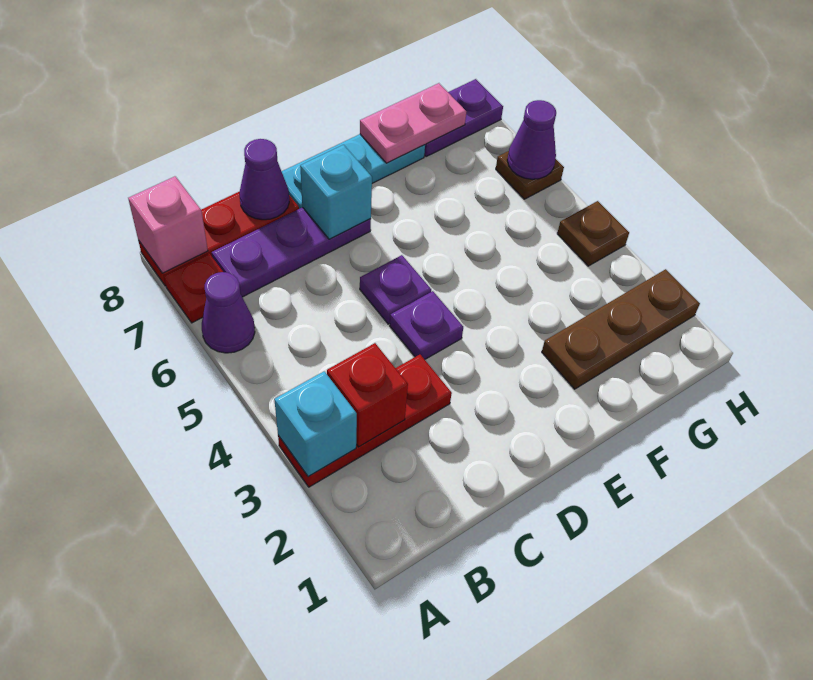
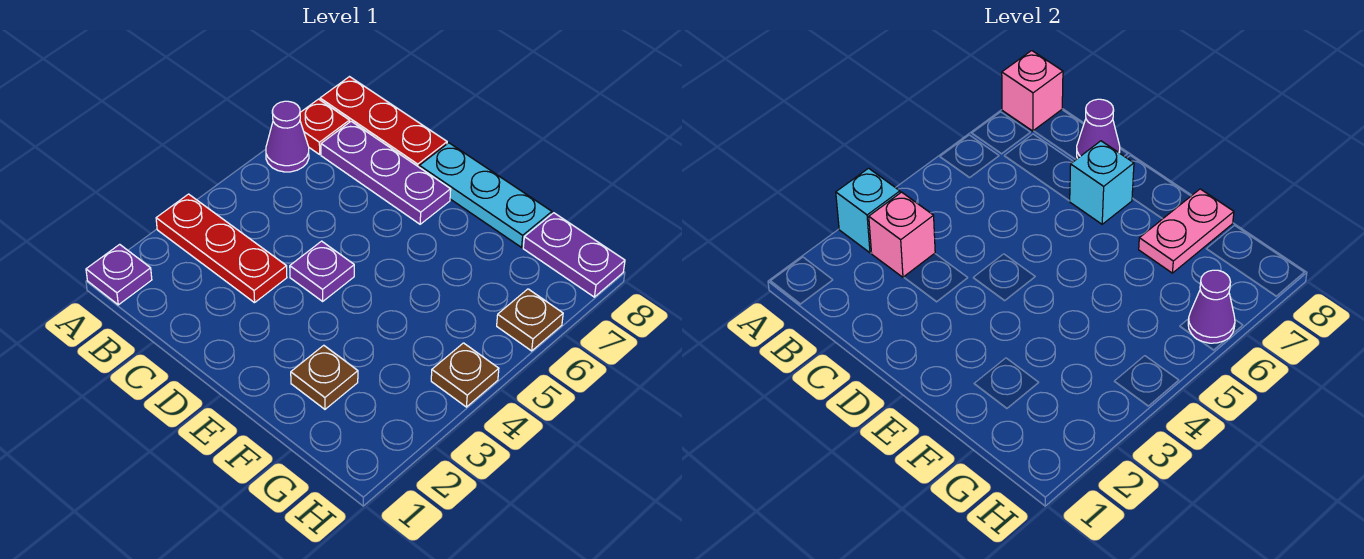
red 1x1 brick [327,343,408,447] -> pink 1x1 brick [869,192,935,277]
purple 1x1 plate [360,255,431,324] -> purple 1x1 plate moved to [86,244,152,305]
brown 1x3 plate [542,269,700,389] -> brown 1x1 plate [291,345,358,409]
pink 1x2 plate [360,83,466,163] -> pink 1x2 plate turned to [1139,189,1234,273]

